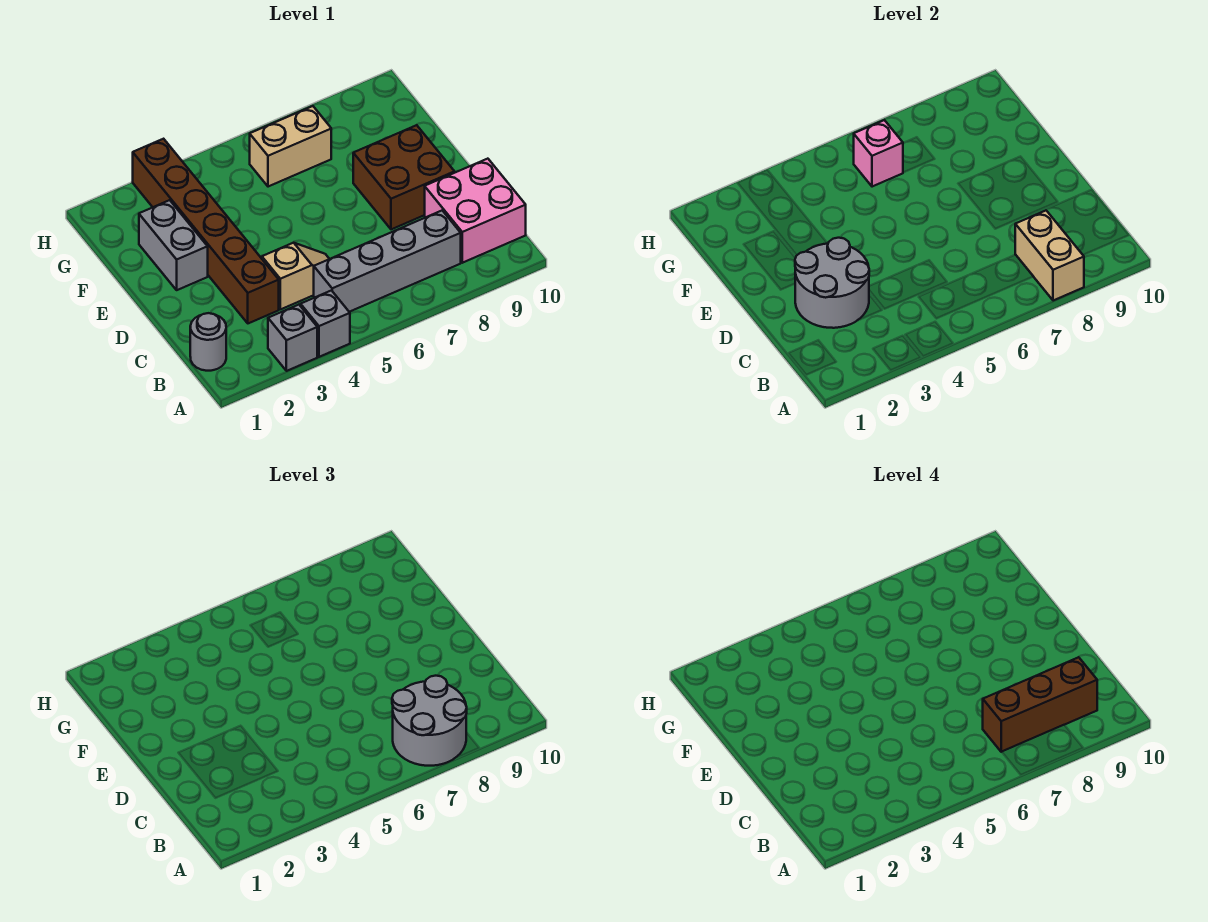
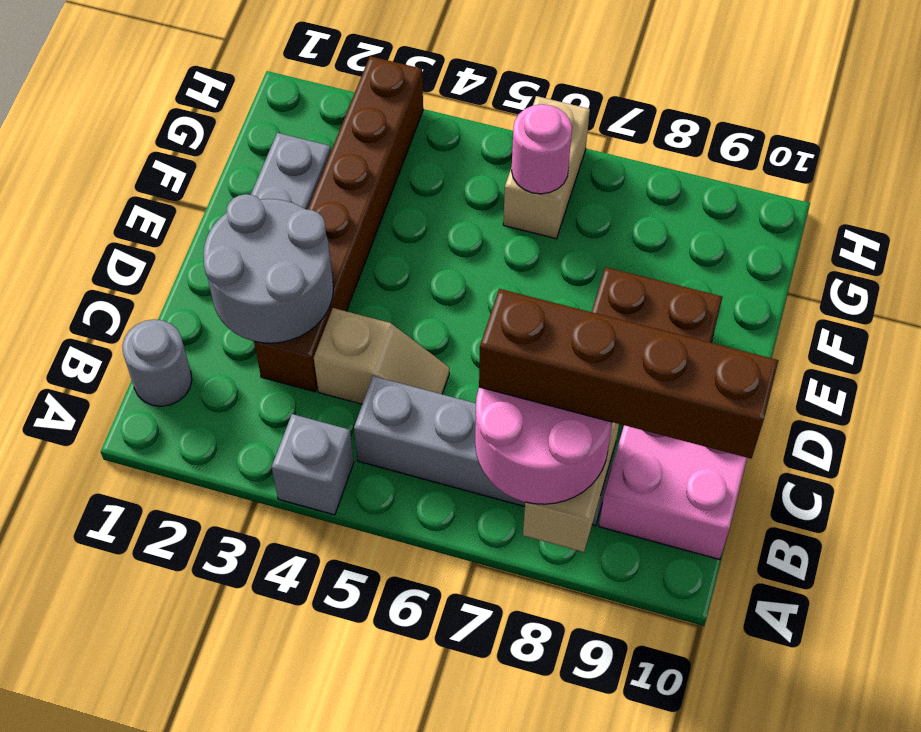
grey 1x1 brick [268,304,317,371] -> none
grey 2x2 round brick [392,676,467,766] -> pink 2x2 round brick [475,387,612,504]
brown 1x3 brick [983,657,1097,752] -> brown 1x4 brick [479,289,779,459]
tan 1x2 brick [250,106,331,187] -> tan 1x2 brick turned to [503,96,590,239]
pink 1x1 brick [854,120,903,187] -> pink 1x1 round brick [512,104,572,194]

